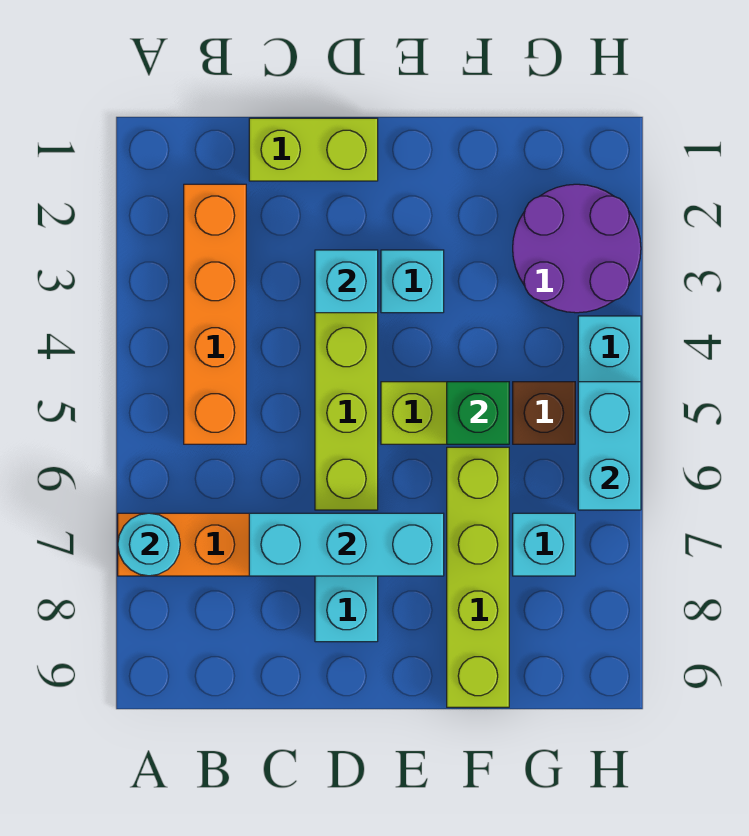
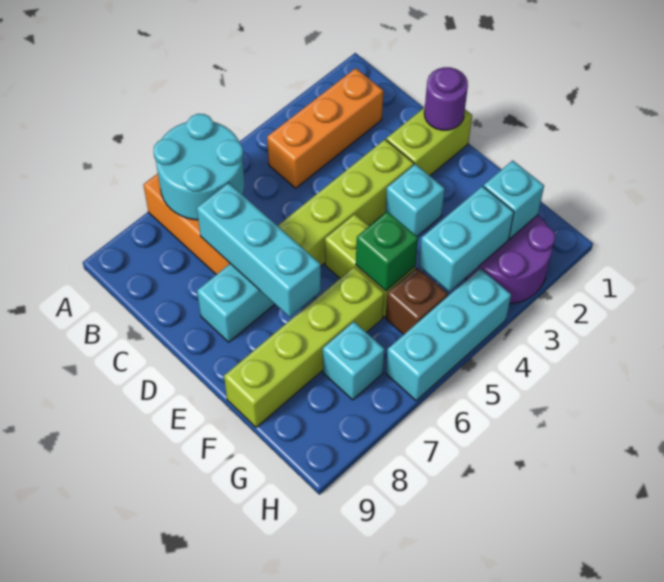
cyan 1x1 round brick [118,513,180,576] -> cyan 2x2 round brick [154,114,245,220]
orange 1x4 brick [184,184,246,444] -> orange 1x3 brick [267,68,383,188]
lime 1x2 brick [249,118,378,181] -> lime 1x2 brick turned to [386,107,472,176]
none -> purple 1x1 round brick [424,67,468,130]
cyan 1x1 brick [315,250,378,313] -> cyan 1x1 brick moved to [484,160,544,239]
cyan 1x2 brick [578,382,641,510] -> cyan 1x2 brick moved to [419,186,514,292]

